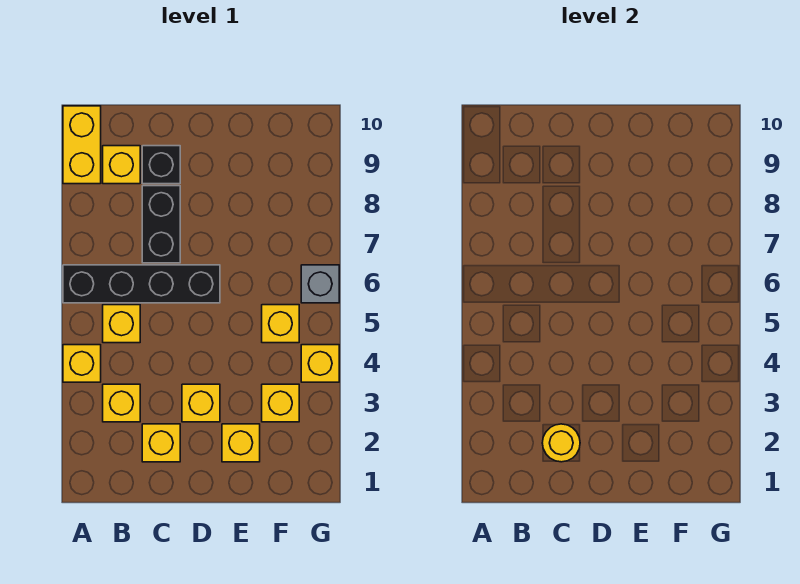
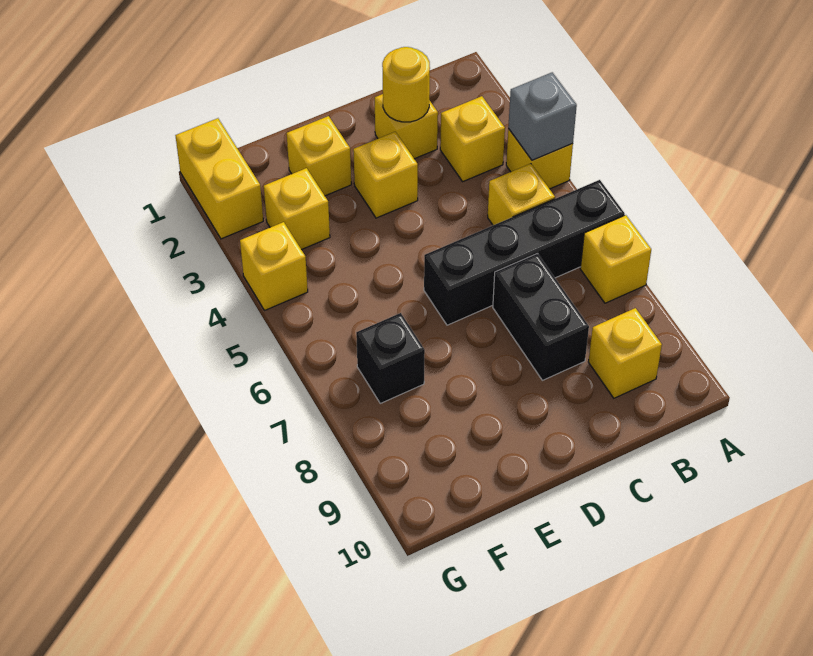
yellow 1x2 brick [63,106,101,184] -> yellow 1x2 brick moved to [175,118,263,239]
black 1x1 brick [142,146,180,184] -> black 1x1 brick moved to [356,313,425,403]
yellow 1x1 brick [262,305,299,343] -> yellow 1x1 brick moved to [580,215,651,303]
grey 1x1 brick [301,265,339,303] -> grey 1x1 brick moved to [508,72,577,160]

